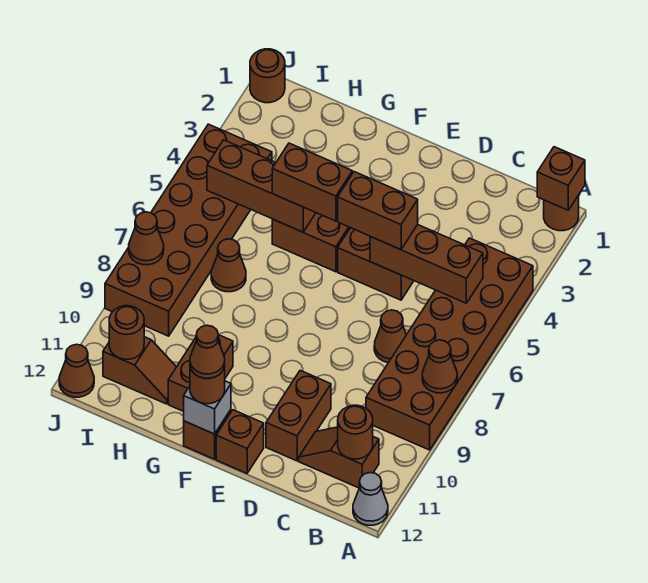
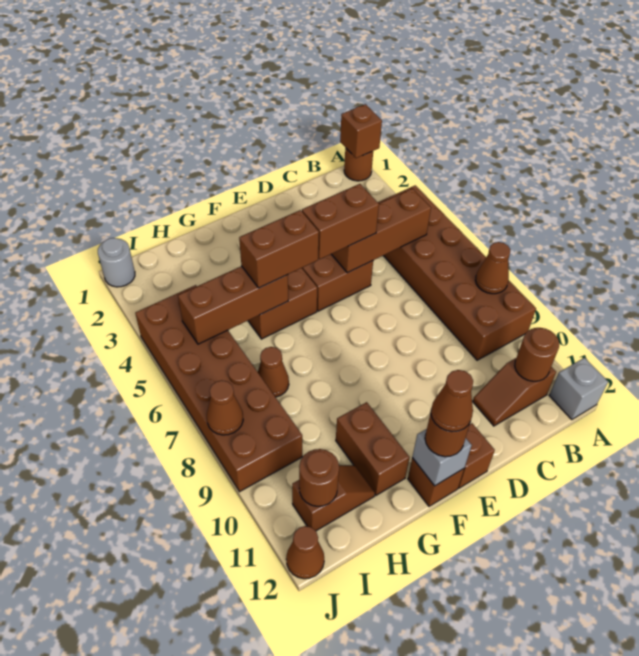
grey 1x1 cone [353,473,388,525] -> grey 1x1 brick [549,358,608,420]
brown 1x1 cone [374,310,406,363] -> none
brown 1x2 brick [266,370,331,461] -> none
brown 1x1 round brick [250,49,285,103] -> grey 1x1 round brick [98,238,135,287]

